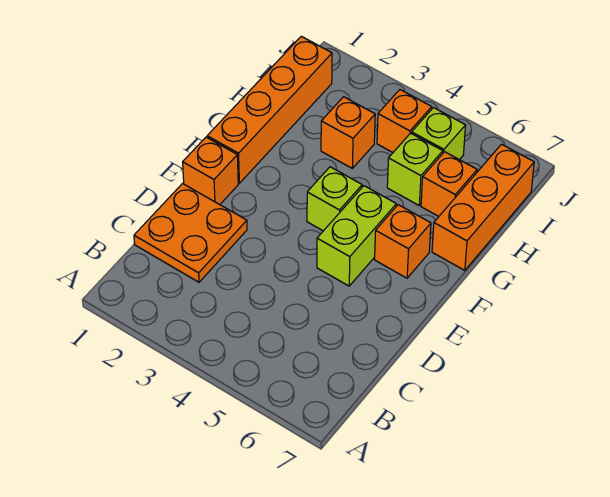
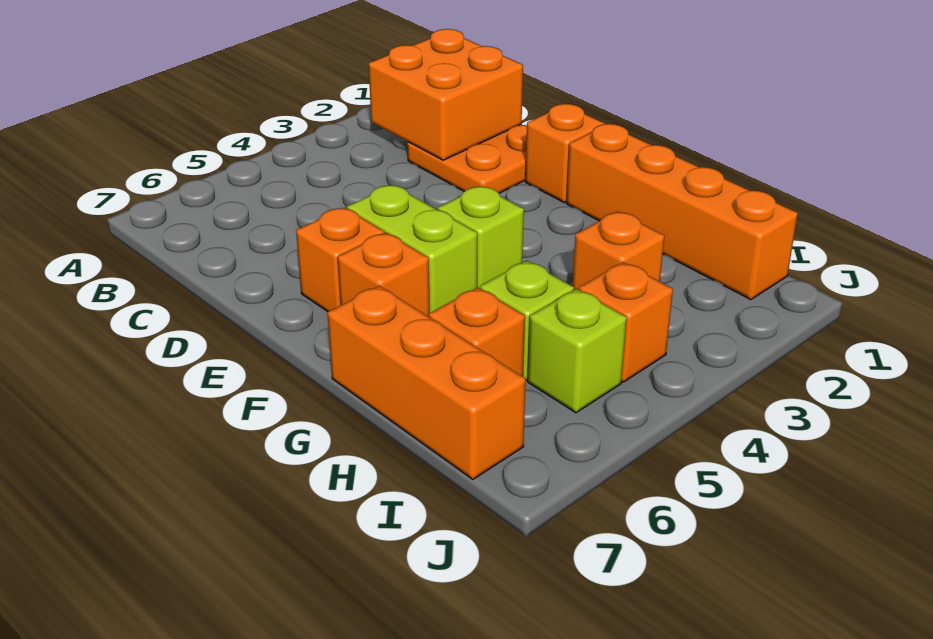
none -> orange 2x2 brick [369,29,523,160]
none -> orange 1x1 brick [296,208,384,312]

